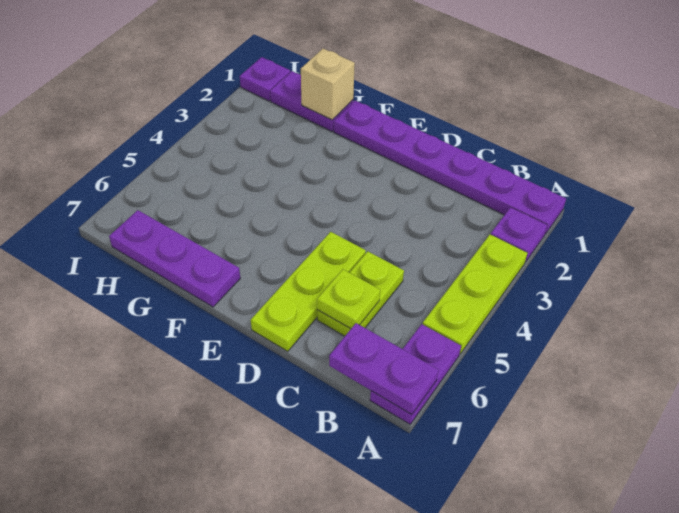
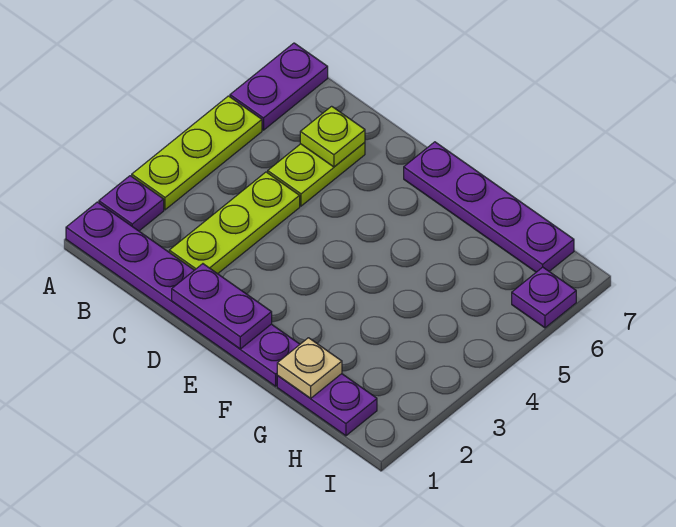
purple 1x2 plate [329,323,438,415] -> purple 1x2 plate moved to [172,264,272,349]
lime 1x3 plate [251,232,366,351] -> lime 1x3 plate moved to [169,172,300,274]
purple 1x3 plate [109,210,240,307] -> purple 1x4 plate [404,142,574,272]
tan 1x1 brick [301,49,355,120] -> tan 1x1 plate [277,338,342,398]
purple 1x1 plate [240,57,290,101] -> purple 1x1 plate moved to [512,267,576,328]

